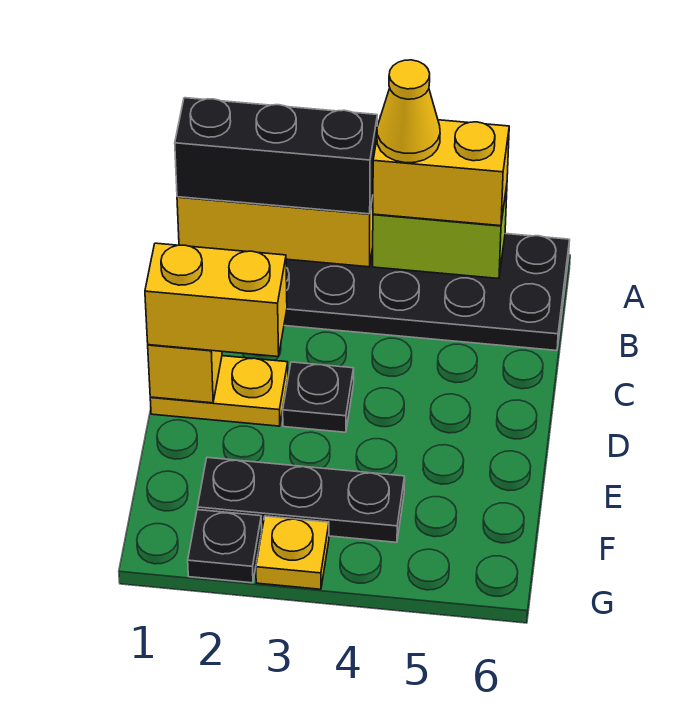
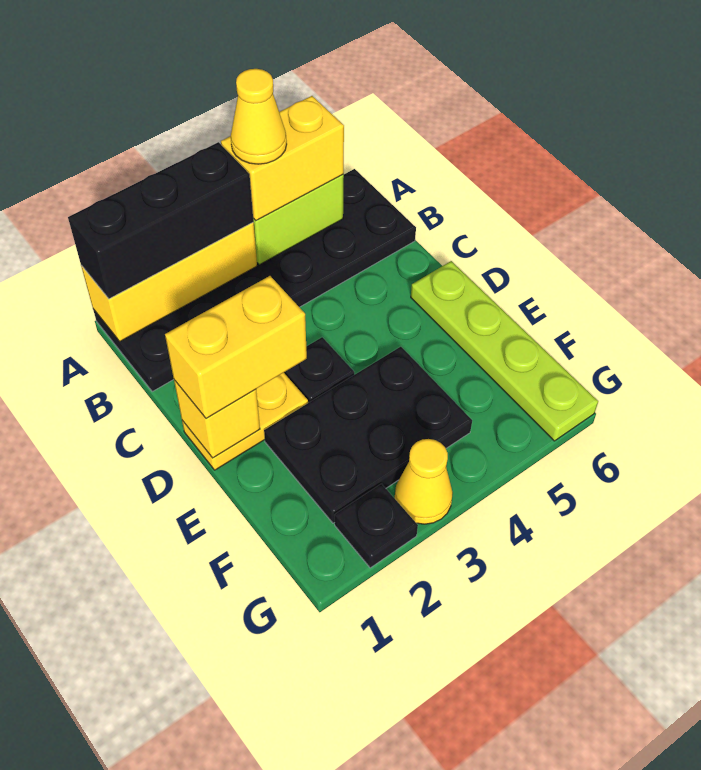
none -> lime 1x4 plate [411,261,598,441]
black 1x3 plate [197,457,405,542] -> black 2x3 plate [264,347,472,523]
yellow 1x1 plate [256,516,329,589] -> yellow 1x1 cone [395,439,453,524]

